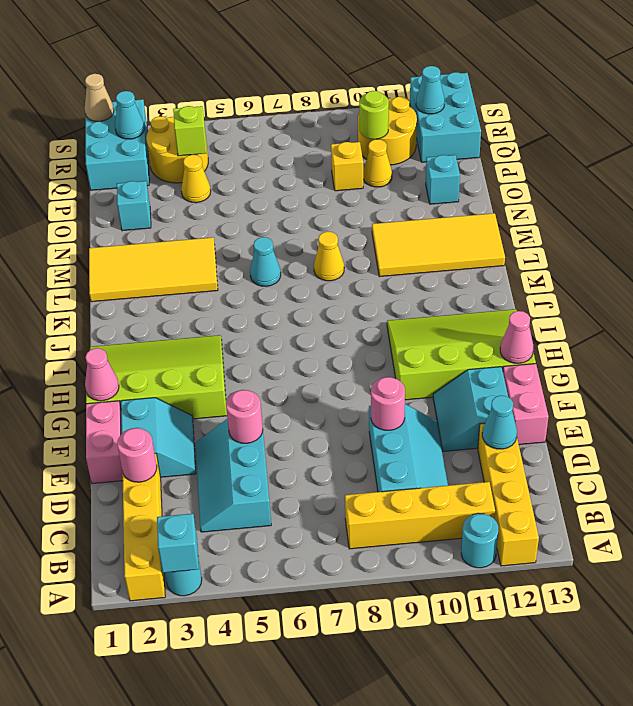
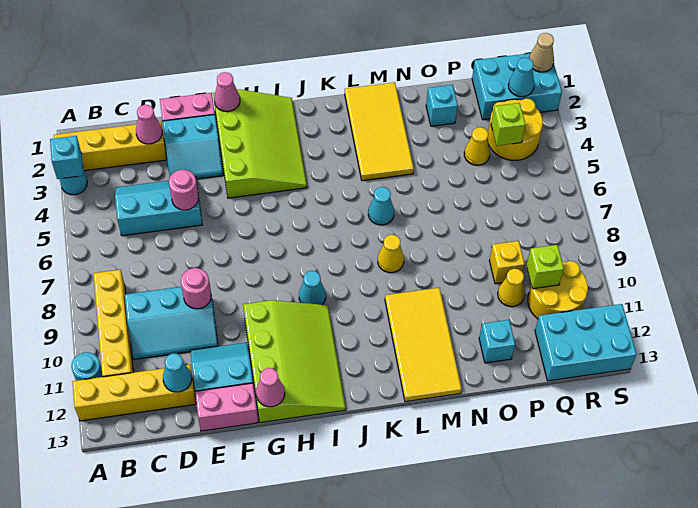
pink 1x1 round brick [117,428,157,482] -> pink 1x1 cone [136,105,162,144]
lime 1x1 round brick [359,91,389,139] -> lime 1x1 brick [527,245,564,289]
cyan 1x1 cone [416,66,445,114] -> cyan 1x1 cone moved to [299,271,326,305]

